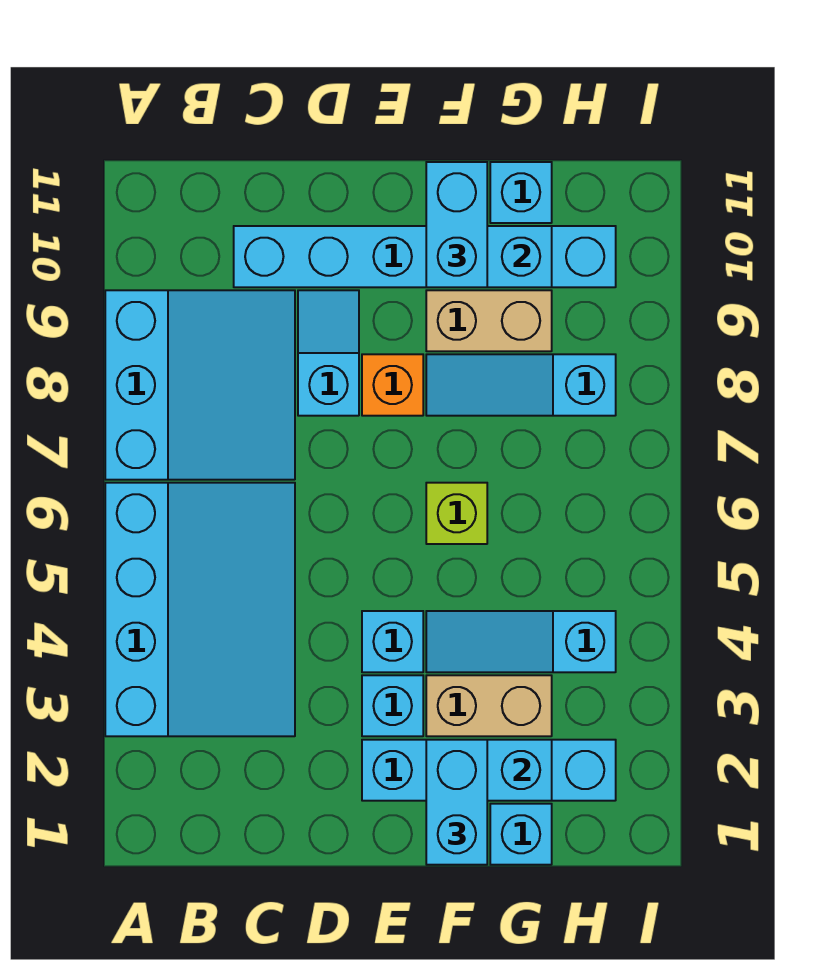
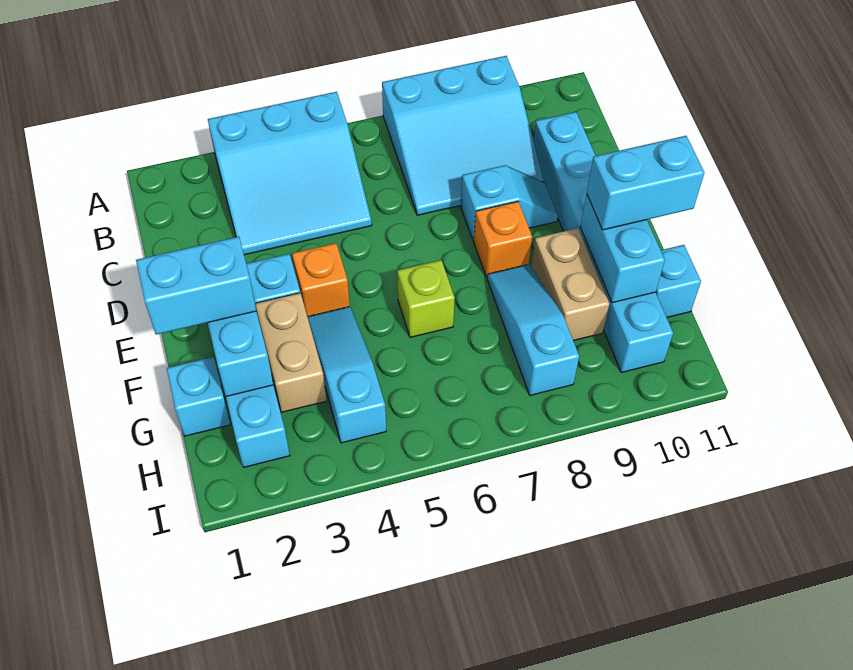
cyan 3x4 slope [105,483,295,736] -> cyan 3x3 slope [208,92,372,255]
cyan 1x1 brick [362,611,423,672] -> orange 1x1 brick [292,243,350,317]

